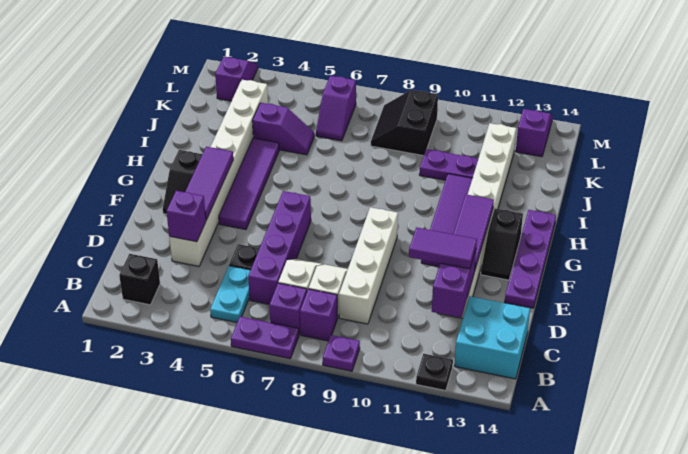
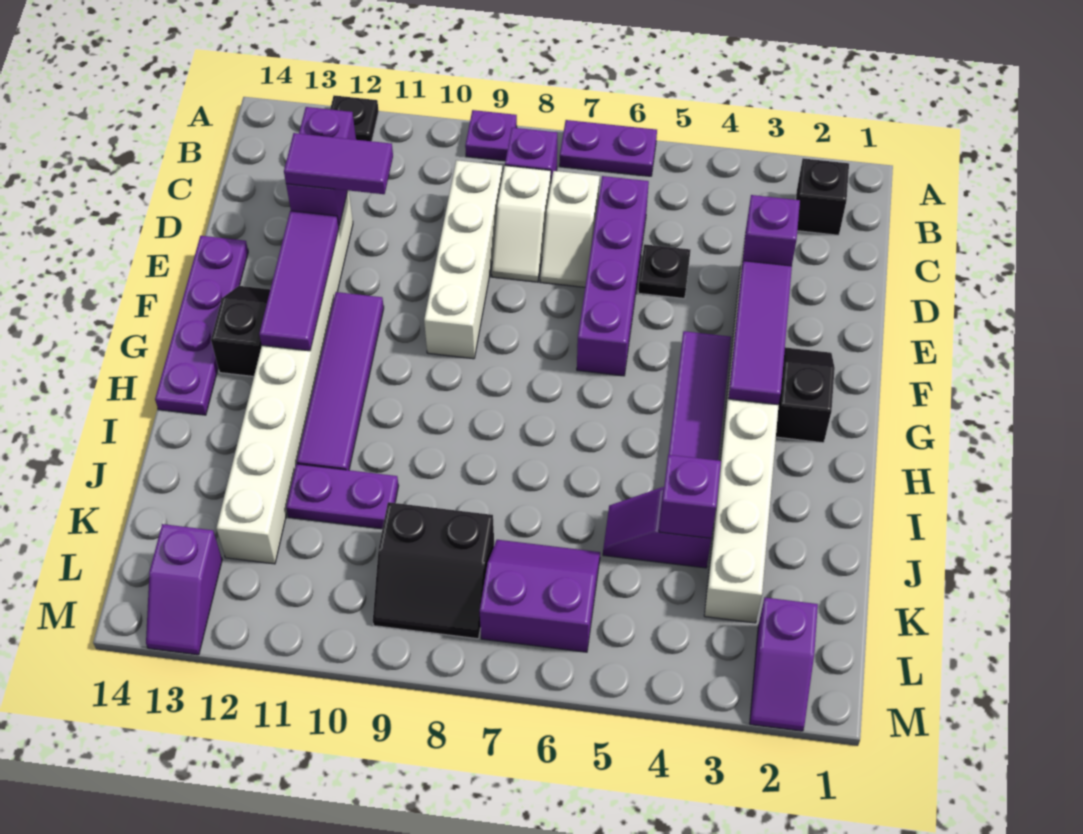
cyan 1x2 plate [210,266,250,322] -> none
purple 1x1 brick [269,283,307,334] -> purple 1x1 brick moved to [659,455,721,538]
cyan 2x2 brick [454,296,530,379] -> none
purple 1x2 slope [316,76,356,141] -> purple 2x2 slope [480,540,600,652]
black 2x2 slope [371,90,438,156] -> black 2x2 slope turned to [373,502,494,639]

